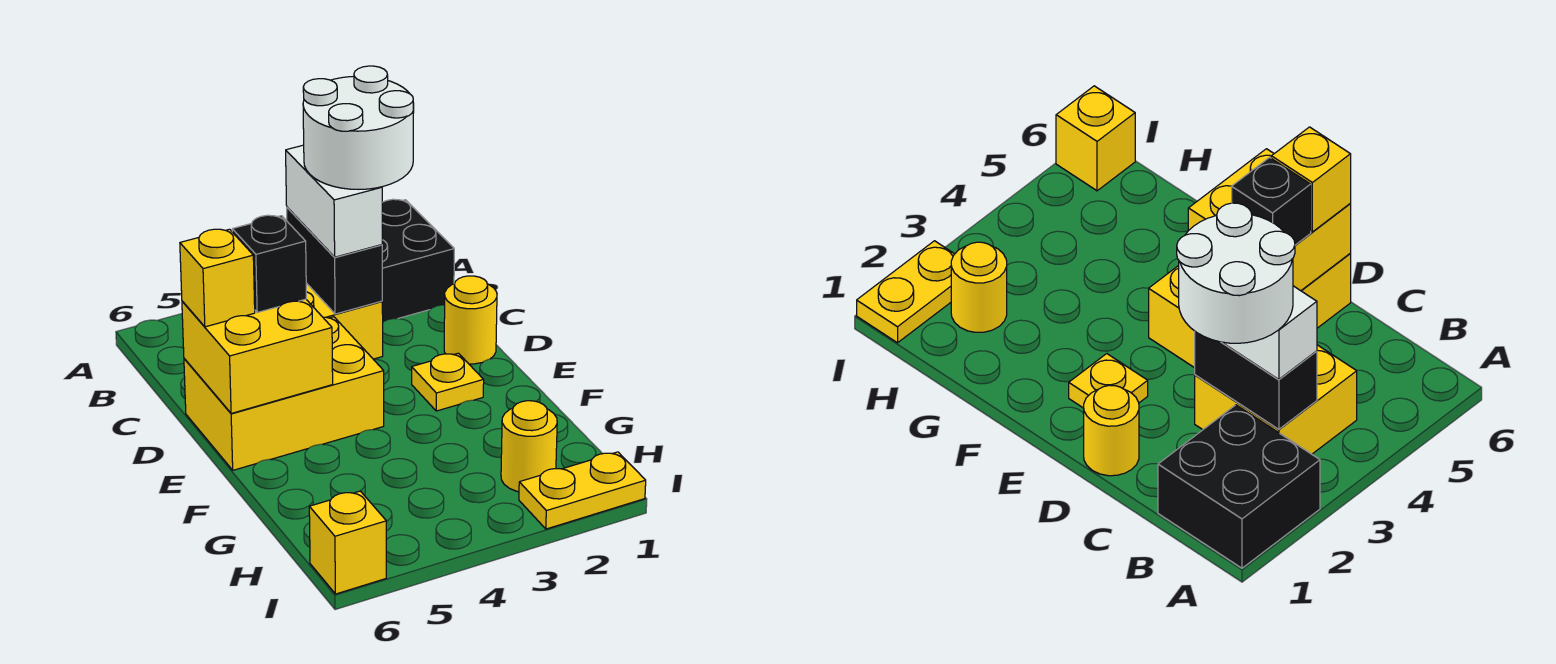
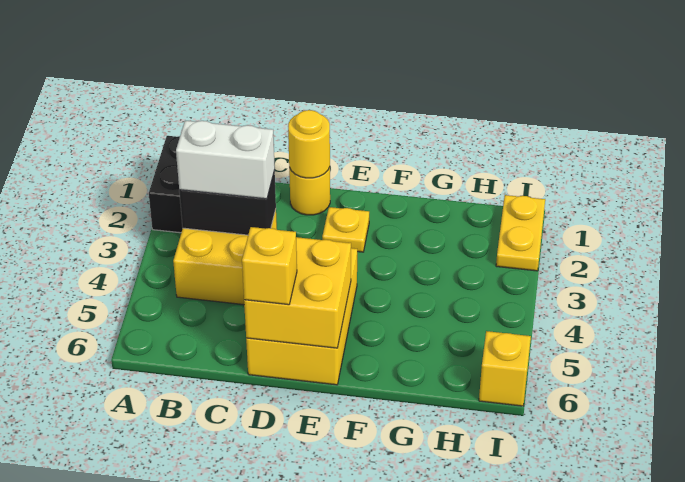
white 2x2 round brick [303,66,414,189] -> none
black 1x1 brick [232,215,306,312] -> none
yellow 1x1 round brick [501,401,557,492] -> yellow 1x1 round brick moved to [288,110,330,178]

